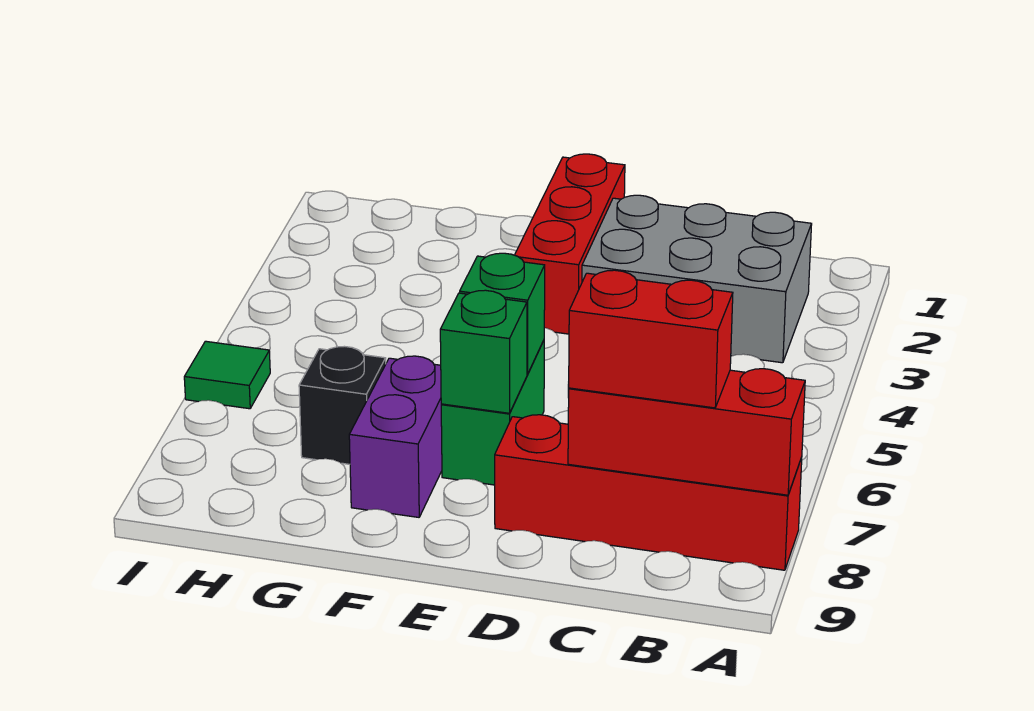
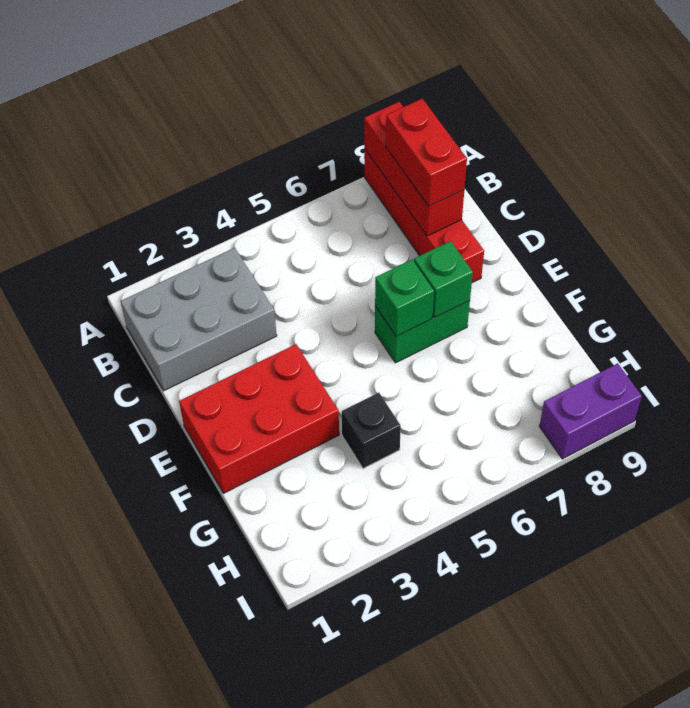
grey 2x3 brick [582,195,812,363] -> grey 2x3 brick turned to [121,248,277,391]
red 1x3 brick [515,154,625,334] -> red 2x3 brick [179,344,339,493]
purple 1x2 brick [349,356,442,517] -> purple 1x2 brick moved to [539,363,642,459]
black 1x1 brick [299,346,386,464] -> black 1x1 brick moved to [342,393,401,469]
green 1x1 tile [184,341,270,409] -> none

